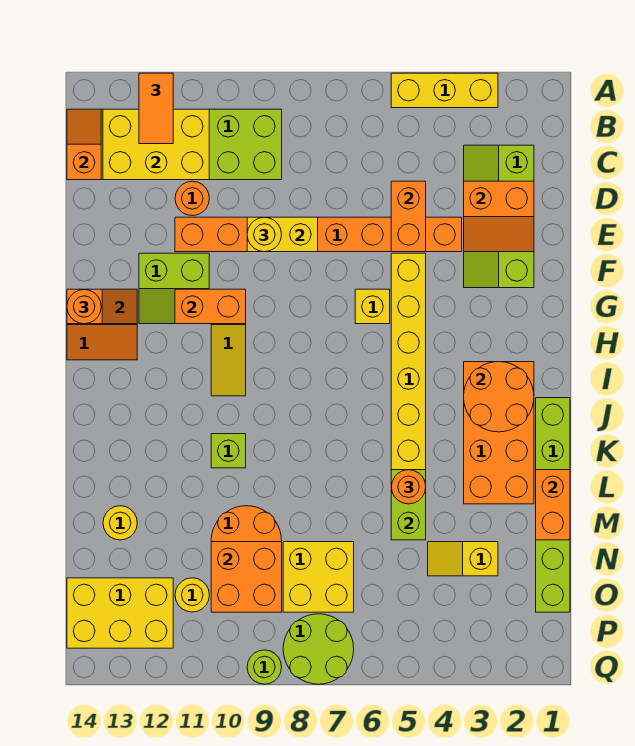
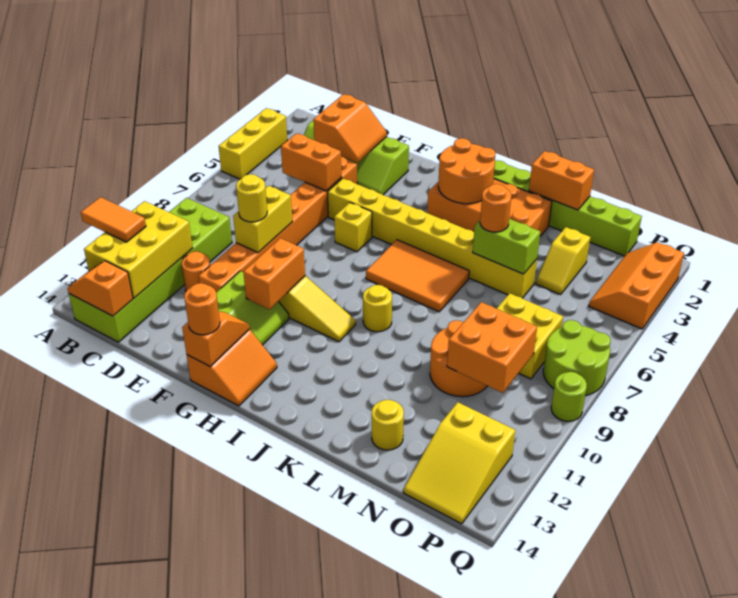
none -> orange 2x3 tile [366,240,469,312]
lime 1x1 brick [211,434,246,468] -> none
yellow 1x1 round brick [175,578,209,612] -> yellow 1x1 round brick moved to [363,285,392,332]
yellow 2x3 brick [67,578,173,648] -> yellow 2x3 slope [404,402,515,524]
none -> orange 2x3 slope [589,242,684,329]

